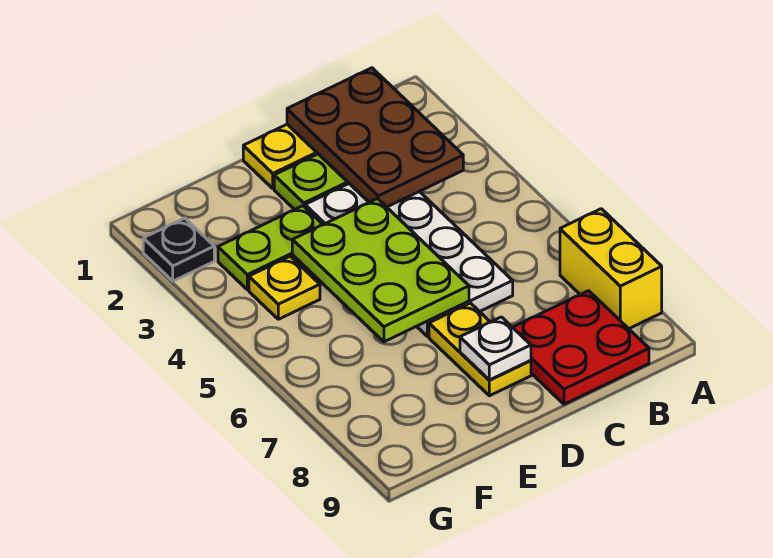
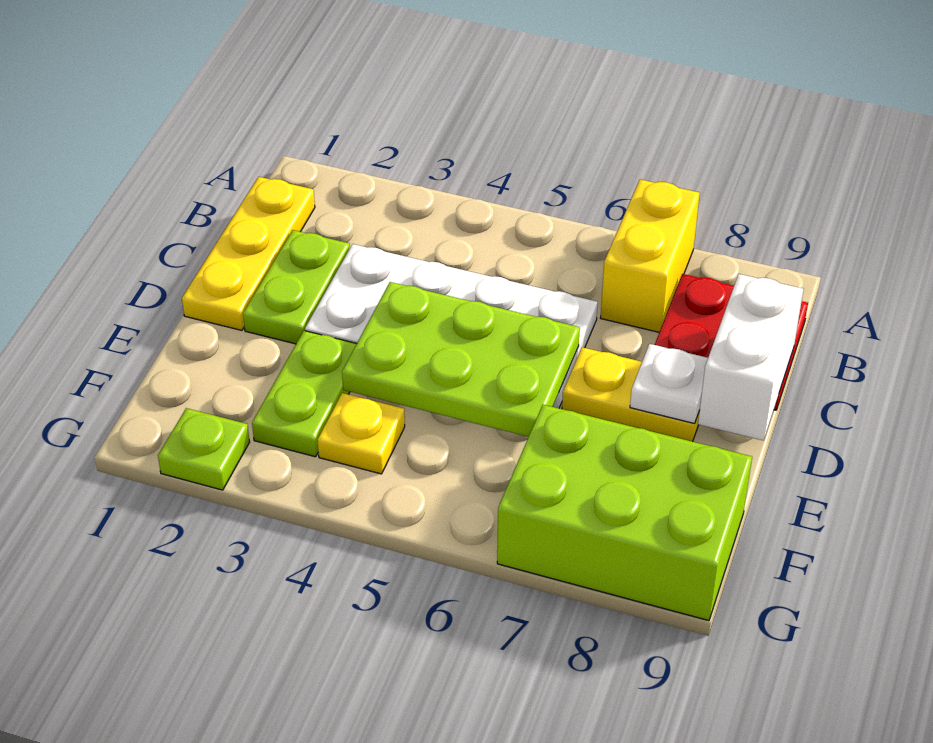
yellow 1x2 brick [560,209,662,329] -> yellow 1x2 brick turned to [601,179,700,332]
brown 2x3 plate [287,68,463,207] -> none
none -> white 1x2 brick [698,274,803,440]
none -> lime 2x3 brick [497,405,752,621]
black 1x1 plate [143,218,214,281] -> lime 1x1 plate [158,408,250,490]

